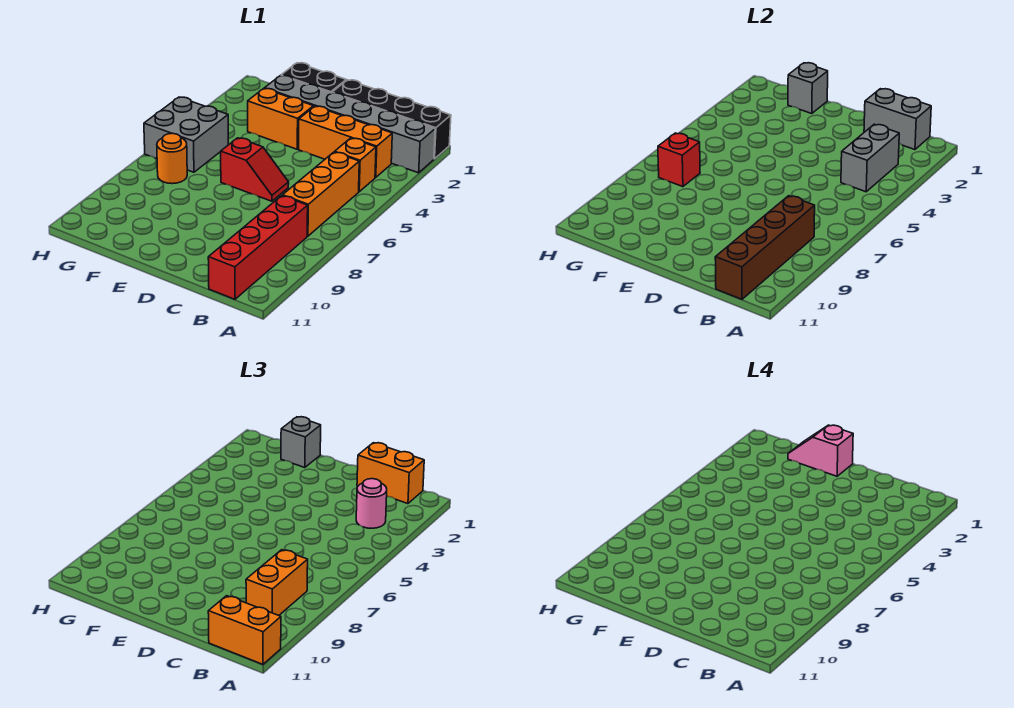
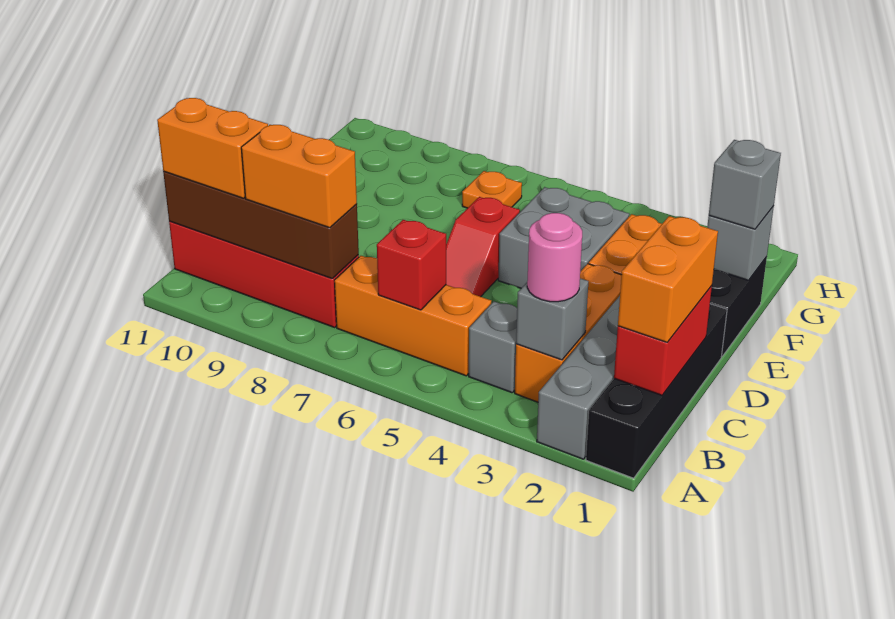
orange 1x2 brick [208,596,281,664] -> orange 1x2 brick turned to [157,98,268,198]
grey 1x2 brick [864,89,931,150] -> red 1x2 brick [614,286,712,395]
grey 1x2 brick [841,124,899,192] -> grey 1x1 brick [516,278,588,360]
orange 1x1 brick [335,138,376,192] -> grey 1x1 brick [469,301,517,393]
pink 1x2 slope [788,425,853,476] -> none
grey 2x2 brick [144,97,228,172] -> grey 2x2 brick moved to [498,187,629,288]
orange 1x1 round brick [157,133,187,184] -> orange 1x1 plate [462,171,522,208]
red 1x1 brick [658,133,700,187] -> red 1x1 brick moved to [377,220,446,310]

